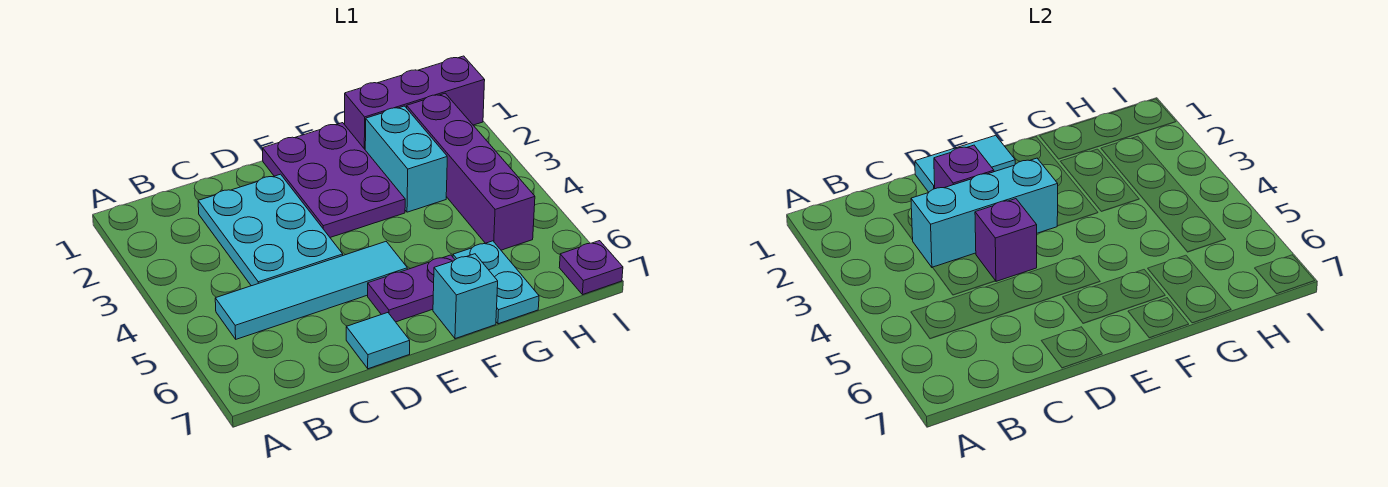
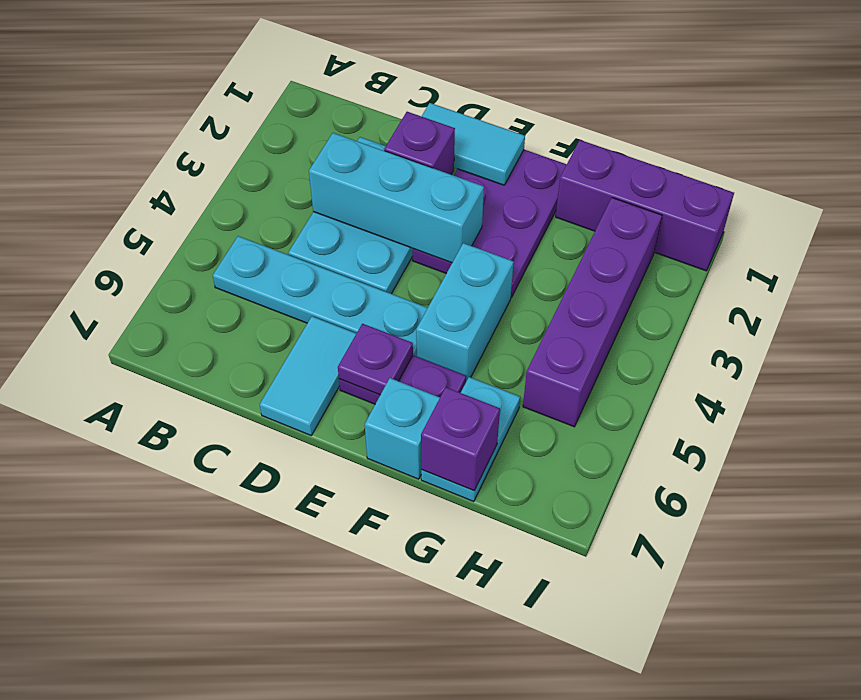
cyan 1x4 tile [215,242,407,339] -> cyan 1x4 plate [213,236,427,356]
purple 1x1 brick [975,199,1037,281] -> purple 1x1 brick moved to [421,387,500,491]
cyan 1x1 tile [346,313,410,369] -> cyan 1x2 tile [260,316,356,435]
cyan 1x2 brick [365,106,447,212] -> cyan 1x2 brick moved to [416,243,514,381]
purple 1x1 plate [559,241,623,295] -> purple 1x1 plate moved to [338,324,413,395]

